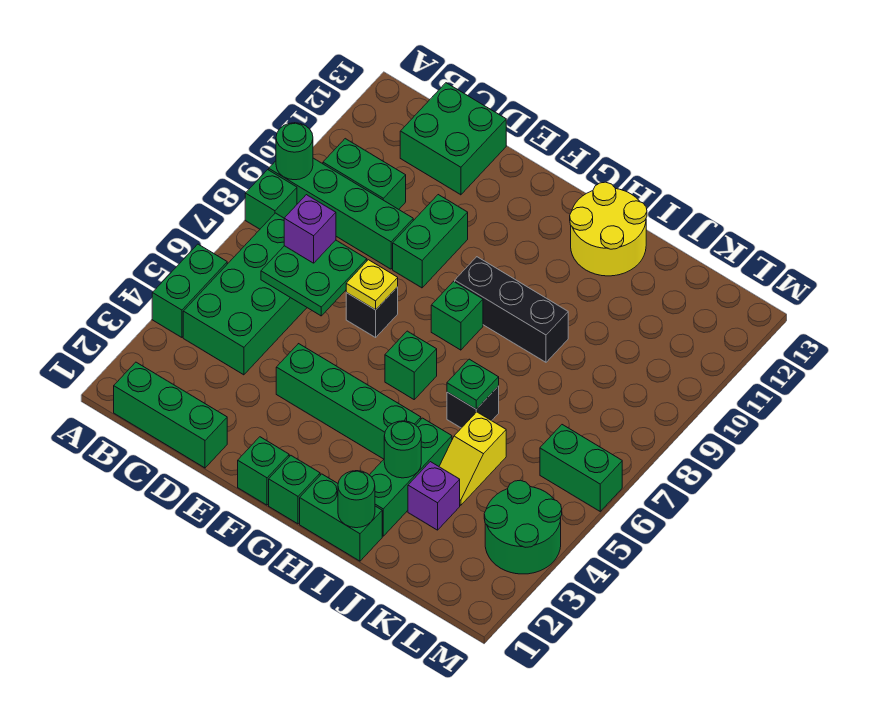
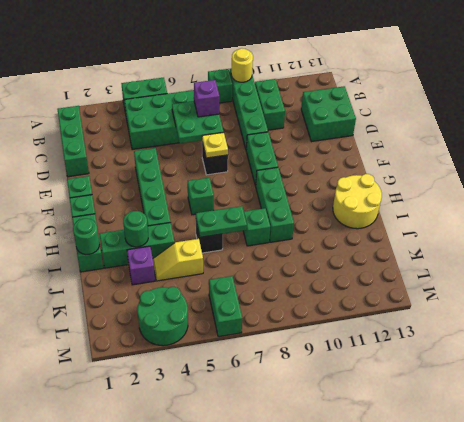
green 1x1 round brick [276,123,313,180] -> yellow 1x1 round brick [231,48,253,82]
green 1x2 brick [393,195,468,288] -> green 1x2 brick turned to [246,132,278,185]
green 1x1 brick [431,281,483,350] -> green 1x1 brick moved to [243,208,270,246]
black 1x3 brick [455,257,568,362] -> green 1x3 brick [255,167,294,242]
green 1x1 plate [447,359,499,409] -> green 1x2 plate [196,206,247,237]

